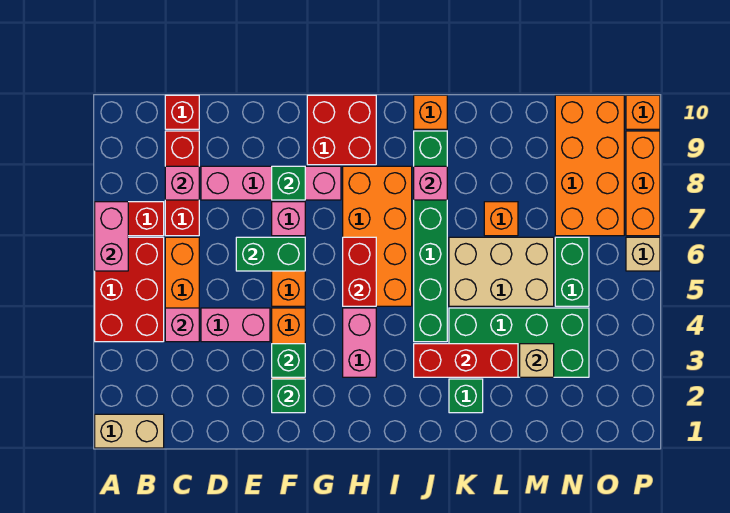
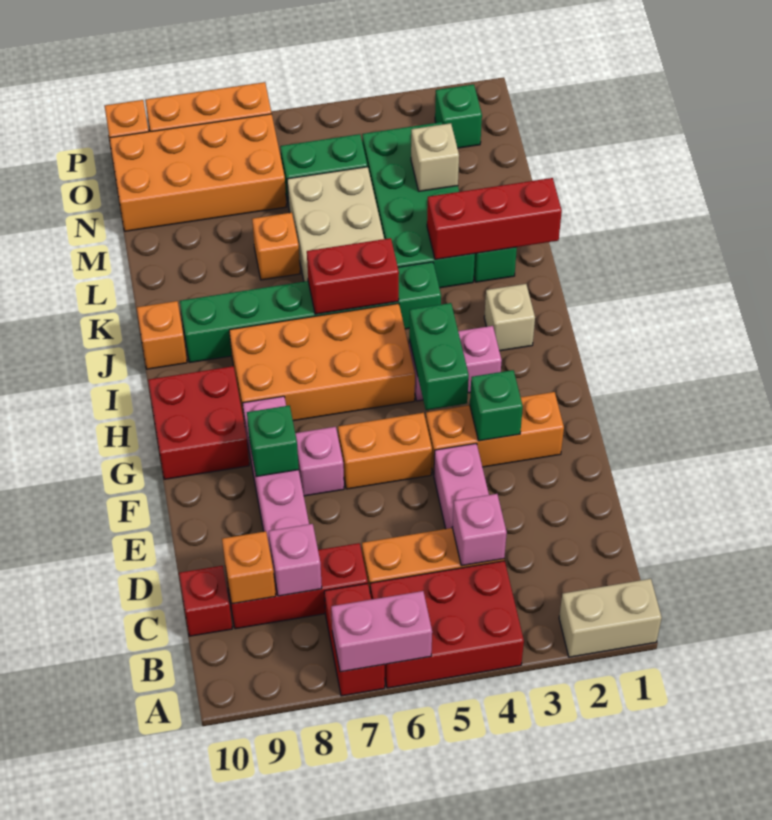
tan 1x2 brick [95,414,164,448] -> tan 1x2 brick turned to [559,579,662,657]
none -> orange 1x1 brick [222,531,276,604]
green 1x2 brick [236,237,305,271] -> green 1x2 brick moved to [409,303,469,410]
green 1x1 brick [272,379,305,413] -> green 1x1 brick moved to [435,84,482,148]
red 1x2 brick [343,237,376,306] -> red 1x2 brick moved to [307,238,399,314]
red 1x3 brick [414,344,518,377] -> red 1x3 brick turned to [427,178,562,260]
pink 1x1 brick [414,166,447,200] -> none
tan 1x1 brick [626,237,660,271] -> tan 1x1 brick moved to [484,284,535,351]

